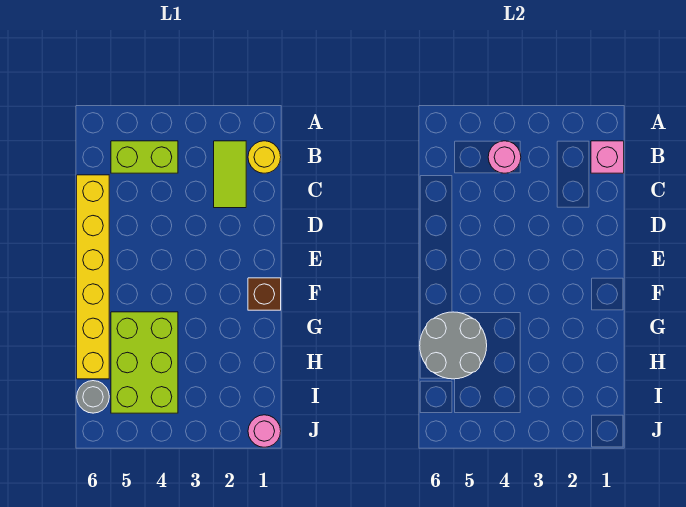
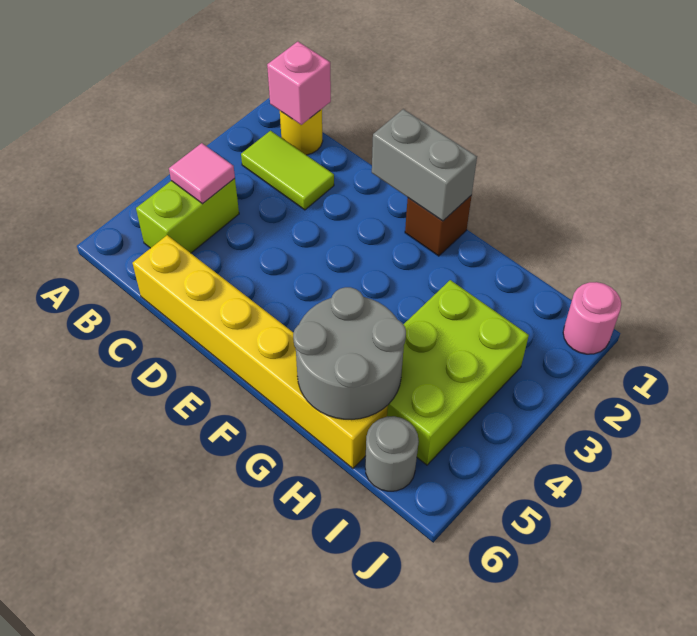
pink 1x1 round brick [488,141,521,173] -> pink 1x1 tile [169,143,235,204]
none -> grey 1x2 brick [372,109,477,221]
lime 2x3 brick [111,312,178,413] -> lime 2x3 brick turned to [387,280,529,465]

